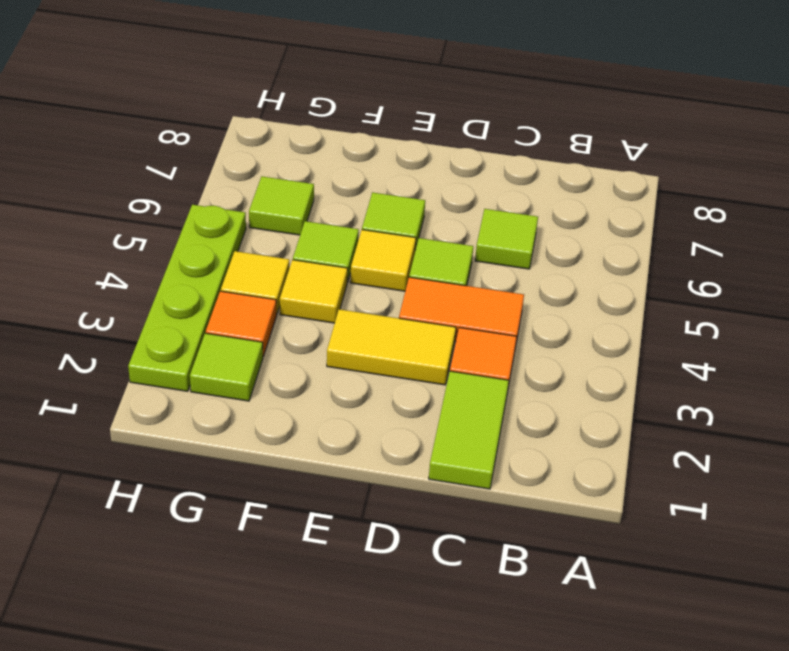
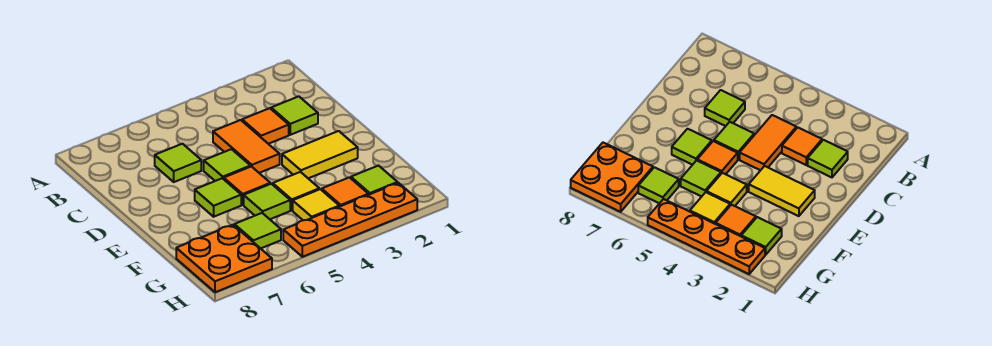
lime 1x2 tile [429,371,509,489] -> lime 1x1 tile [271,96,318,135]
yellow 1x2 tile [327,309,456,385] -> yellow 1x2 tile turned to [282,131,358,178]
yellow 1x1 tile [350,230,416,291] -> orange 1x1 tile [224,166,270,205]
none -> orange 2x2 plate [176,225,272,292]
lime 1x4 plate [128,205,246,391] -> orange 1x4 plate [283,183,417,257]

